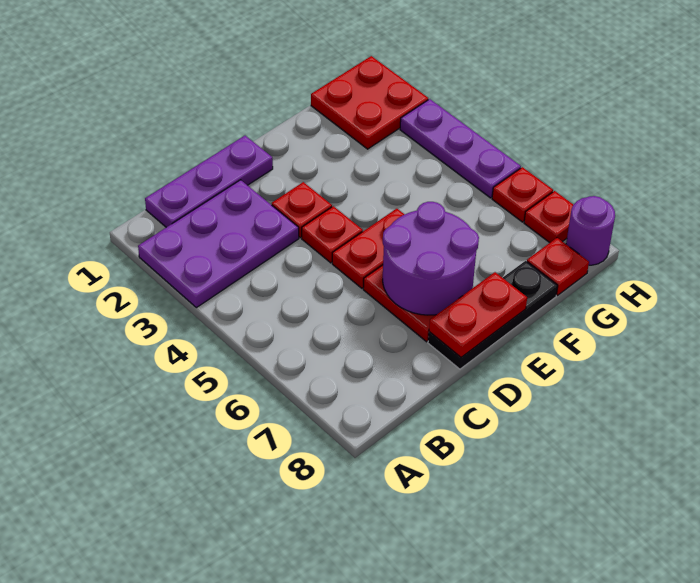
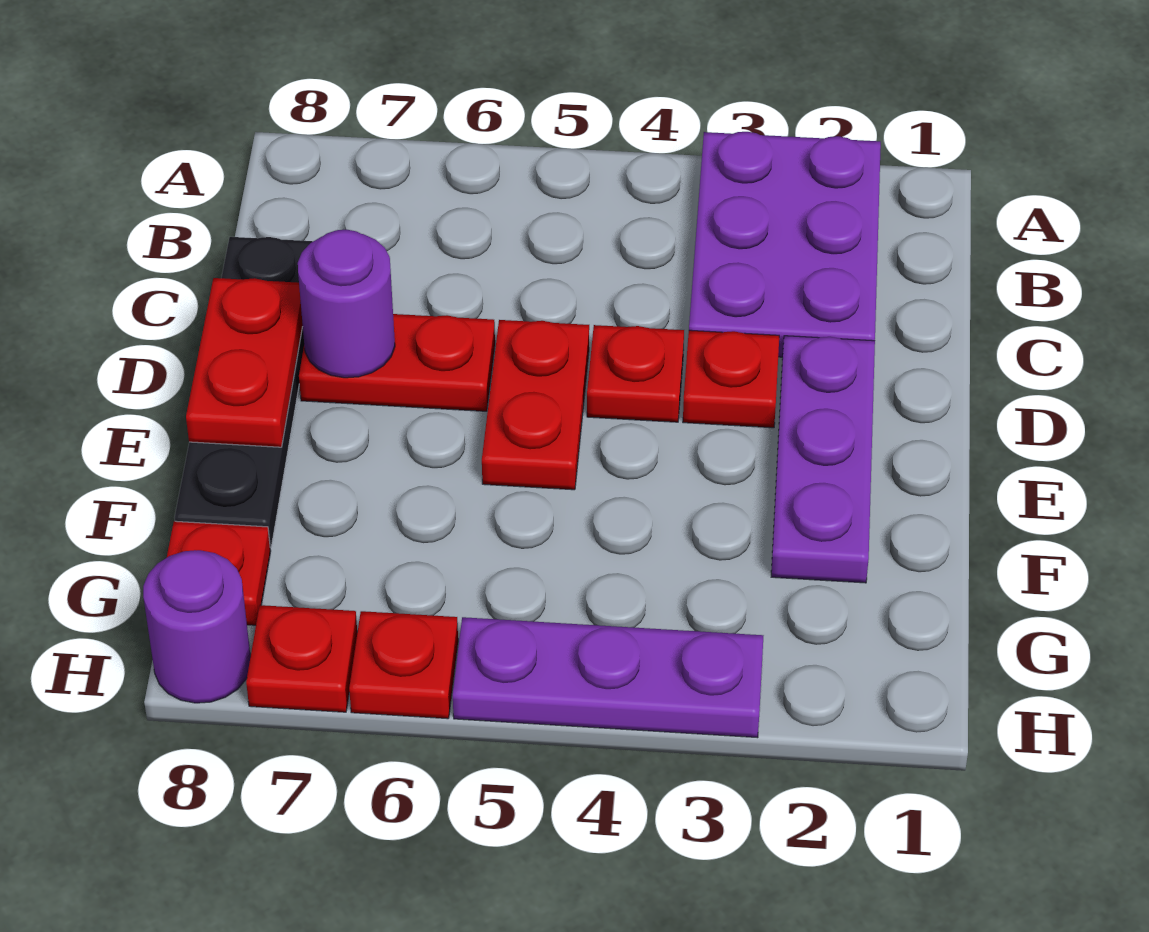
purple 1x3 plate [145,136,273,227] -> purple 1x3 plate moved to [771,336,875,583]
purple 2x2 round brick [383,202,479,315] -> purple 1x1 round brick [298,230,395,378]
black 1x3 plate [428,261,558,369] -> black 1x4 plate [175,237,313,548]
red 2x2 plate [311,56,428,149] -> none

